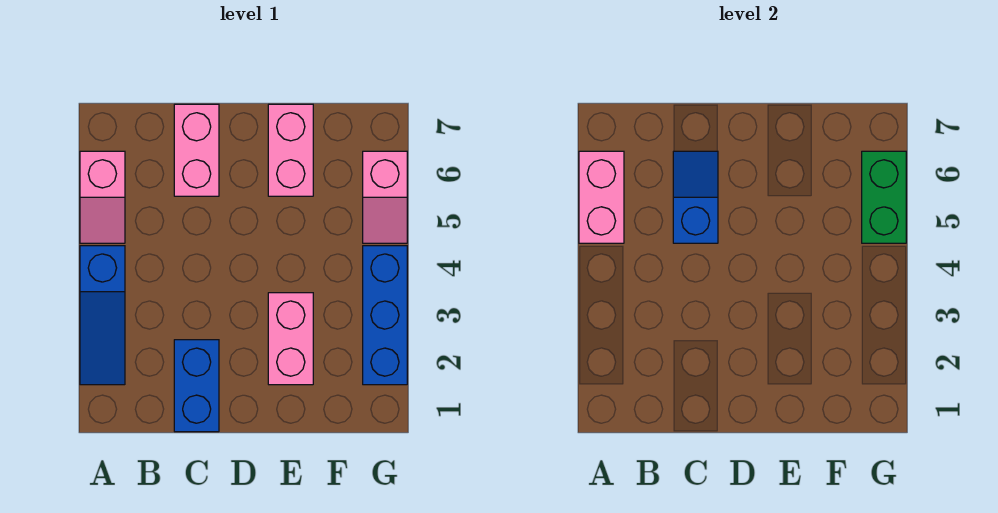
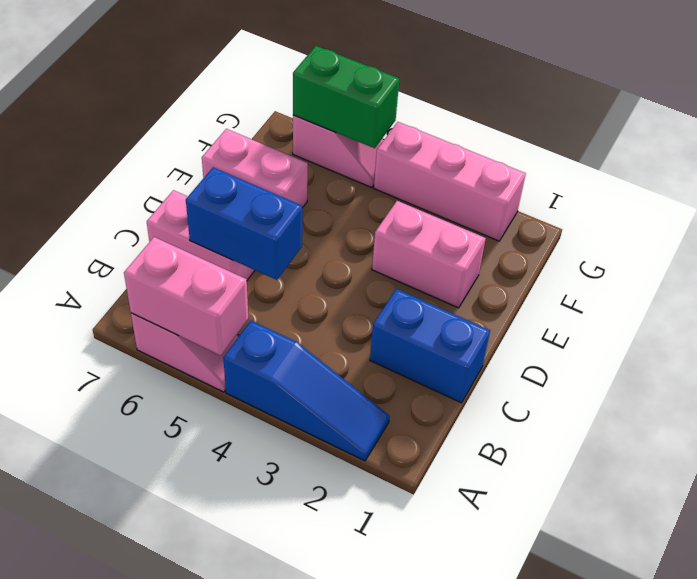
blue 1x2 slope [673,151,718,243] -> blue 1x2 brick [186,167,302,280]
blue 1x3 brick [363,246,407,385] -> pink 1x3 brick [374,122,526,241]

